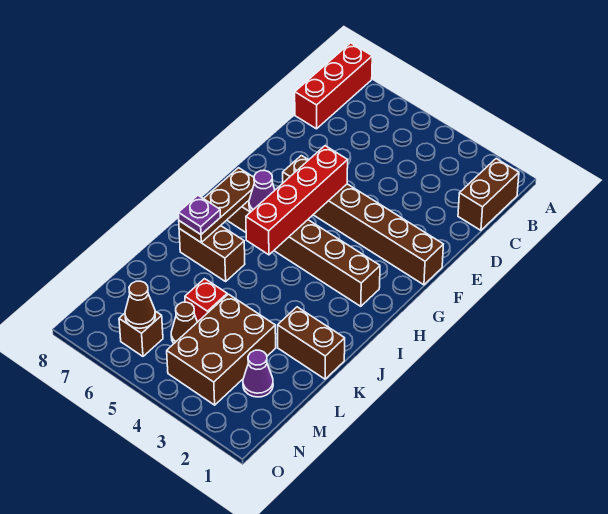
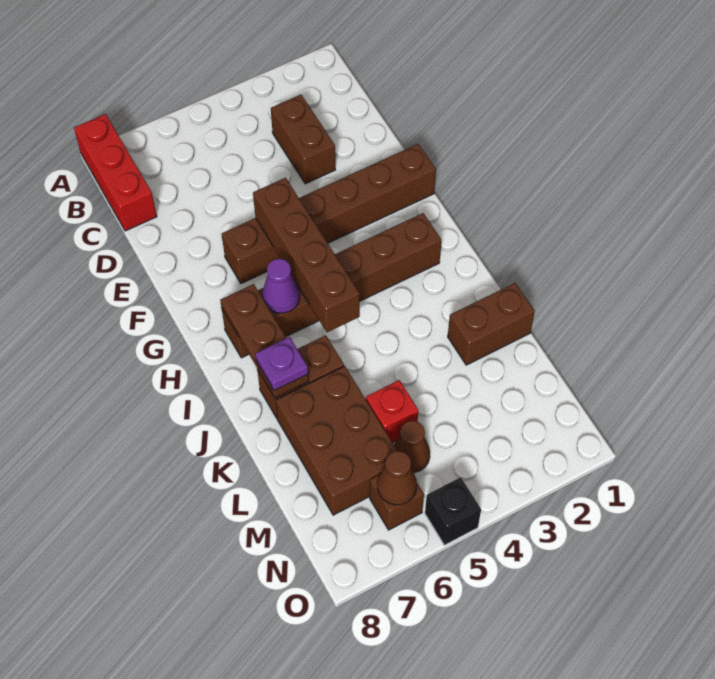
brown 1x2 brick [458,159,519,230] -> brown 1x2 brick moved to [271,95,335,184]
red 1x4 brick [246,146,348,255] -> brown 1x4 brick [253,178,360,332]
brown 2x3 brick [167,294,276,405] -> brown 2x3 brick moved to [276,366,397,515]
purple 1x1 cone [243,350,273,397] -> none
none -> black 1x1 brick [425,477,481,545]

